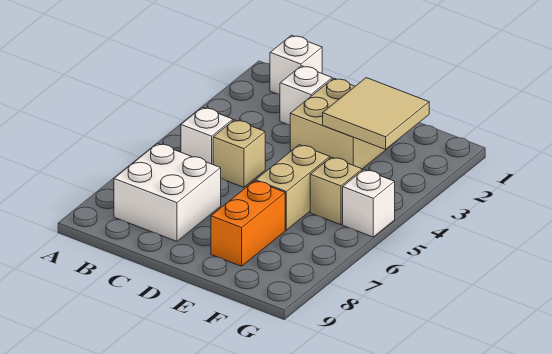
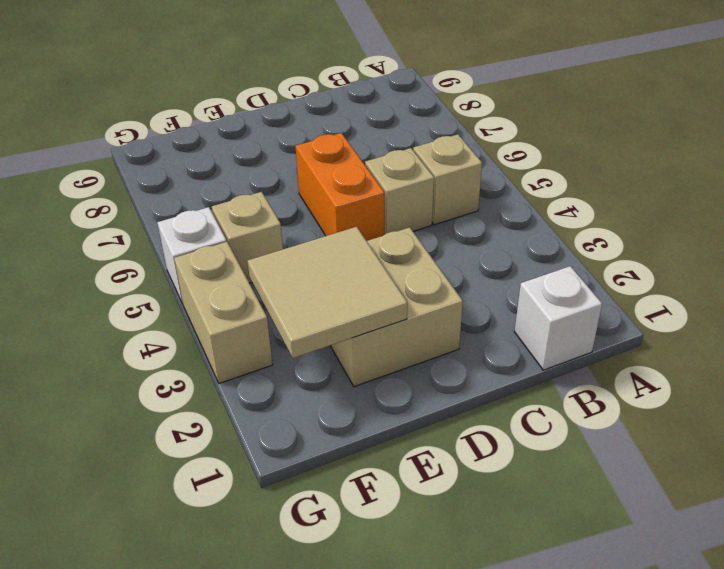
white 1x1 brick [181,107,233,165] -> tan 1x1 brick [413,134,482,225]
white 2x2 brick [114,143,221,241] -> none
white 1x1 brick [280,66,332,125] -> none
tan 1x2 brick [256,145,330,230] -> tan 1x2 brick moved to [174,242,273,383]
orange 1x2 brick [211,181,285,266] -> orange 1x2 brick moved to [295,133,384,241]

